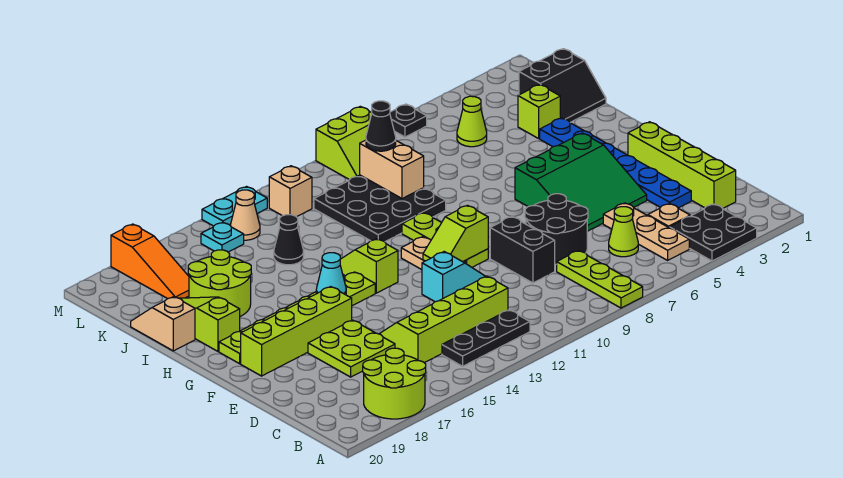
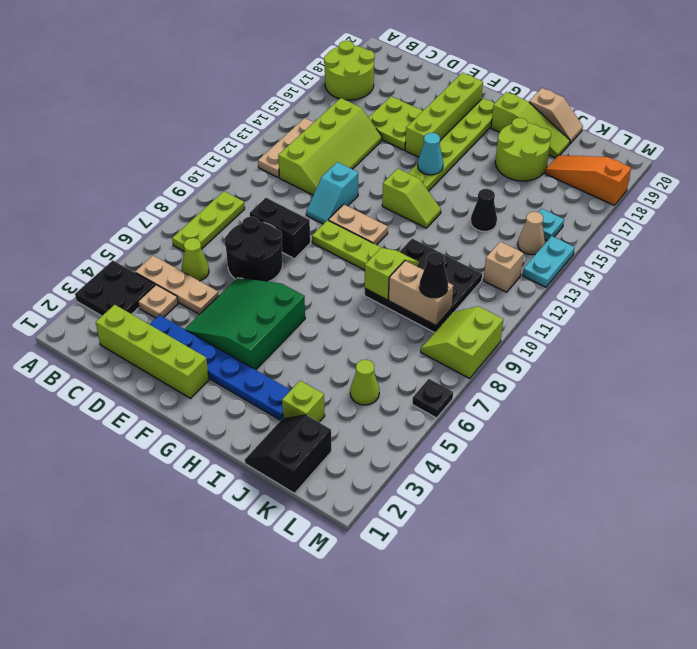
lime 1x3 plate [557,251,643,308] -> lime 1x3 plate turned to [172,191,245,251]
black 1x3 plate [442,310,530,366] -> tan 1x3 plate [258,118,314,178]
lime 1x2 slope [423,205,488,262] -> lime 1x2 slope moved to [365,248,419,300]

